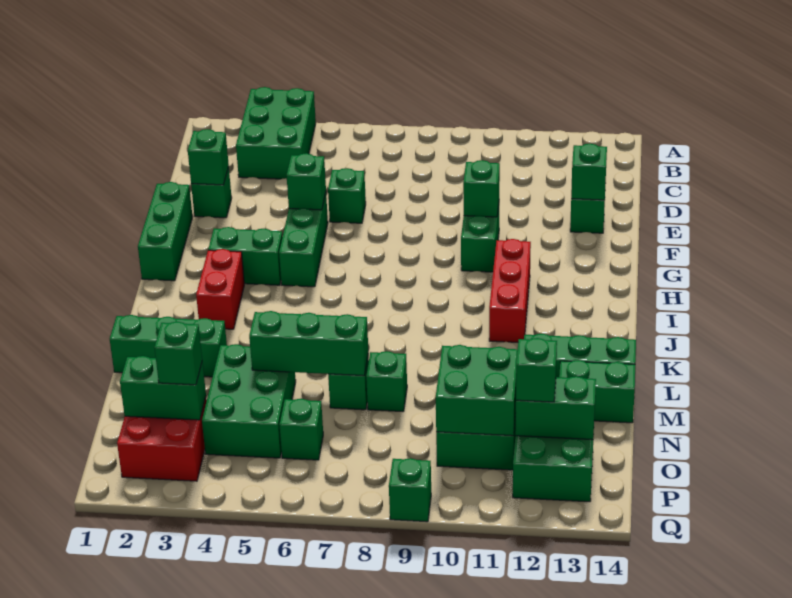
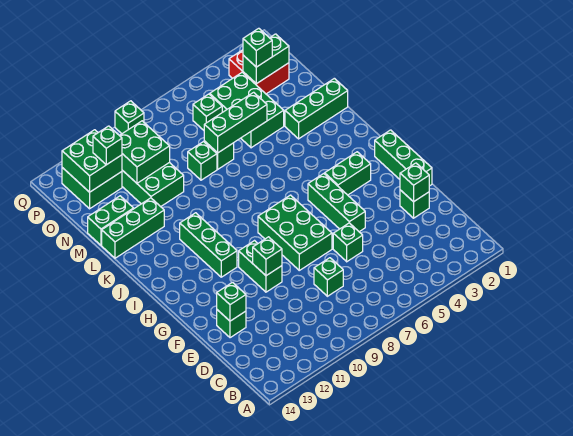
green 2x3 brick [236,87,316,179] -> green 2x3 brick moved to [258,195,332,270]
green 1x1 brick [287,153,326,210] -> green 1x1 brick moved to [314,258,343,296]
red 1x3 brick [489,239,531,342] -> green 1x3 brick [180,213,237,277]
red 1x2 brick [196,249,244,329] -> none
green 1x2 brick [515,376,596,440] -> green 2x2 brick [62,130,122,192]

